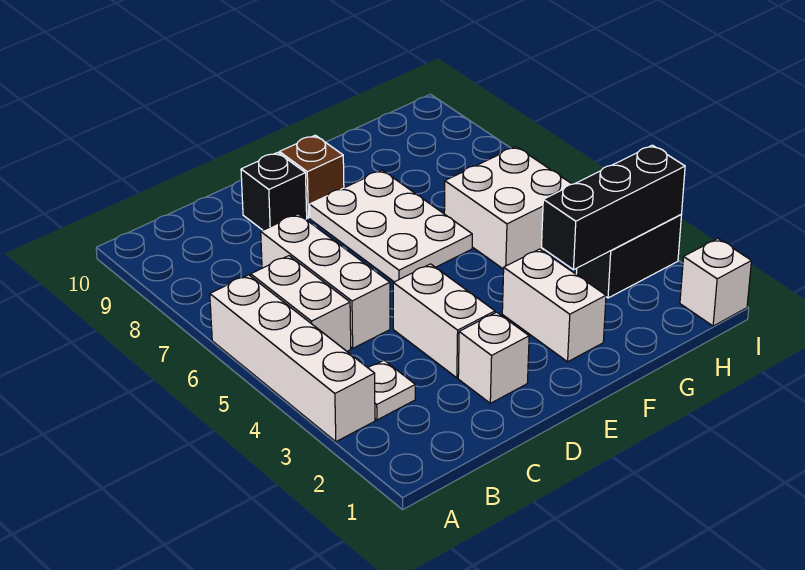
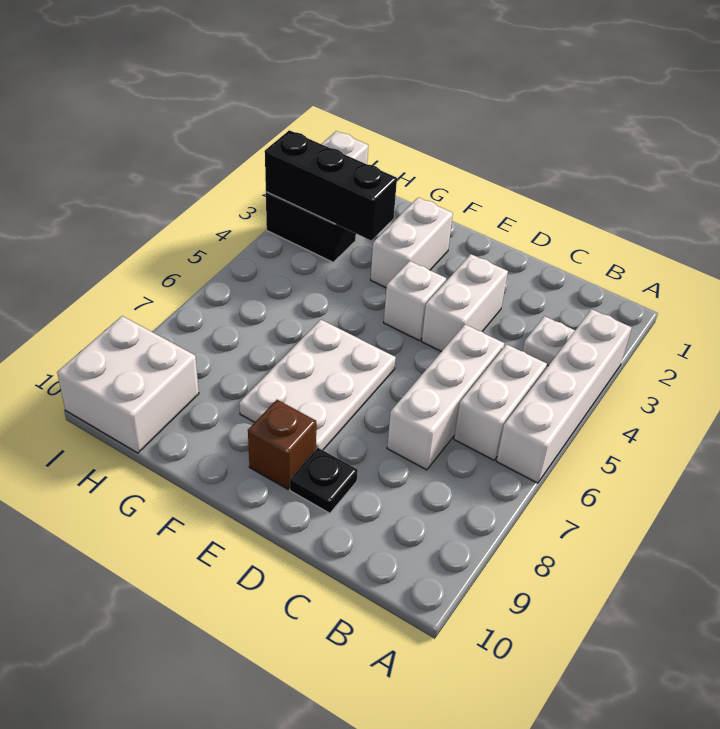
white 1x1 brick [458,312,529,403] -> white 1x1 brick moved to [384,261,446,341]
black 1x1 brick [241,153,307,230] -> black 1x1 plate [290,448,358,513]
white 2x2 brick [444,147,571,269] -> white 2x2 brick moved to [57,316,199,453]

